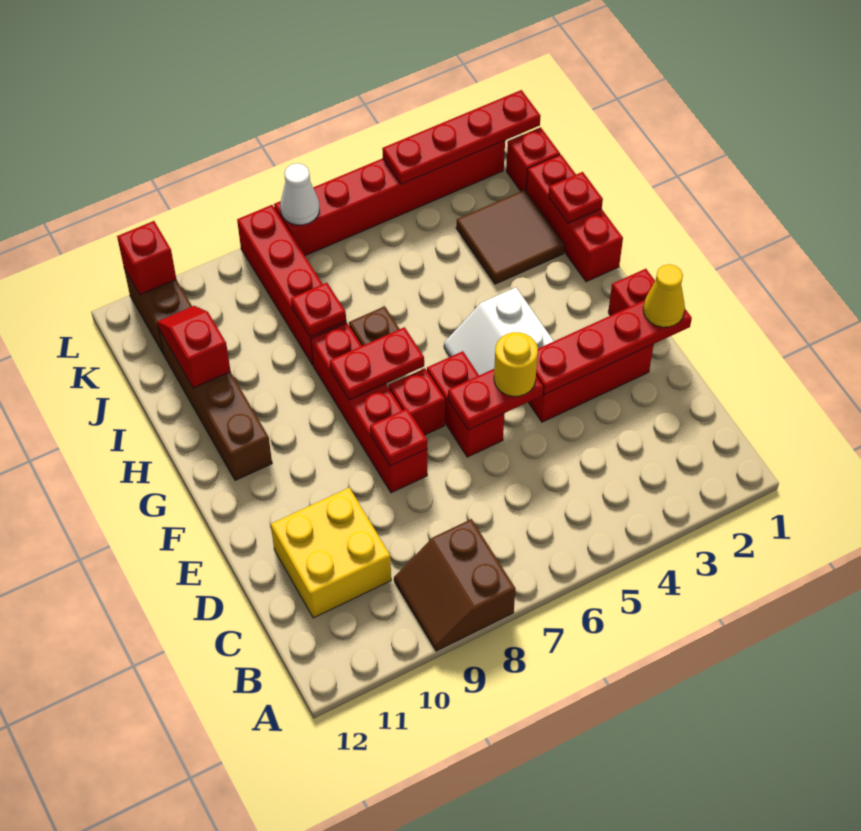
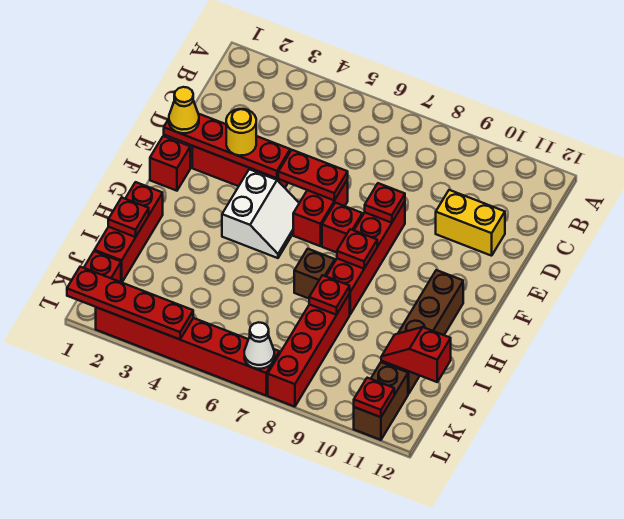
brown 2x2 slope [394,519,515,651] -> none
yellow 2x2 brick [271,488,391,618] -> yellow 1x2 brick [436,190,505,256]
yellow 1x1 round brick [494,332,538,396] -> yellow 1x1 round brick moved to [226,109,256,156]
red 1x2 plate [330,327,424,400] -> red 1x1 plate [337,229,377,269]
brown 2x2 tile [456,190,564,284] -> none
red 1x2 slope [157,306,231,388] -> red 1x2 slope turned to [381,327,451,382]
red 1x1 brick [117,221,176,295] -> red 1x1 plate [354,378,394,417]

